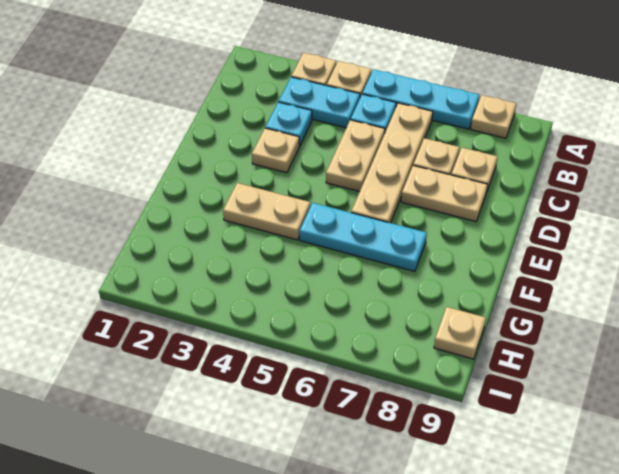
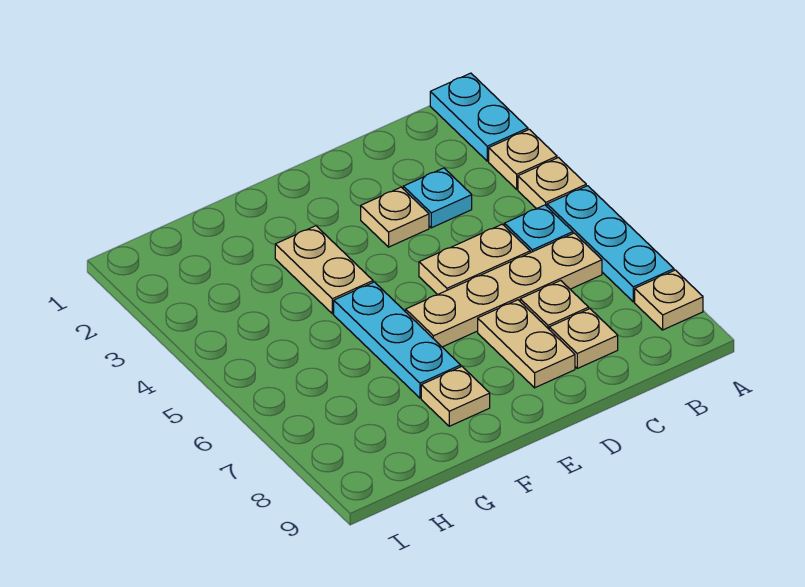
cyan 1x2 plate [279,77,360,128] -> cyan 1x2 plate moved to [430,73,528,161]
tan 1x1 plate [434,307,486,359] -> tan 1x1 plate moved to [421,367,490,426]

